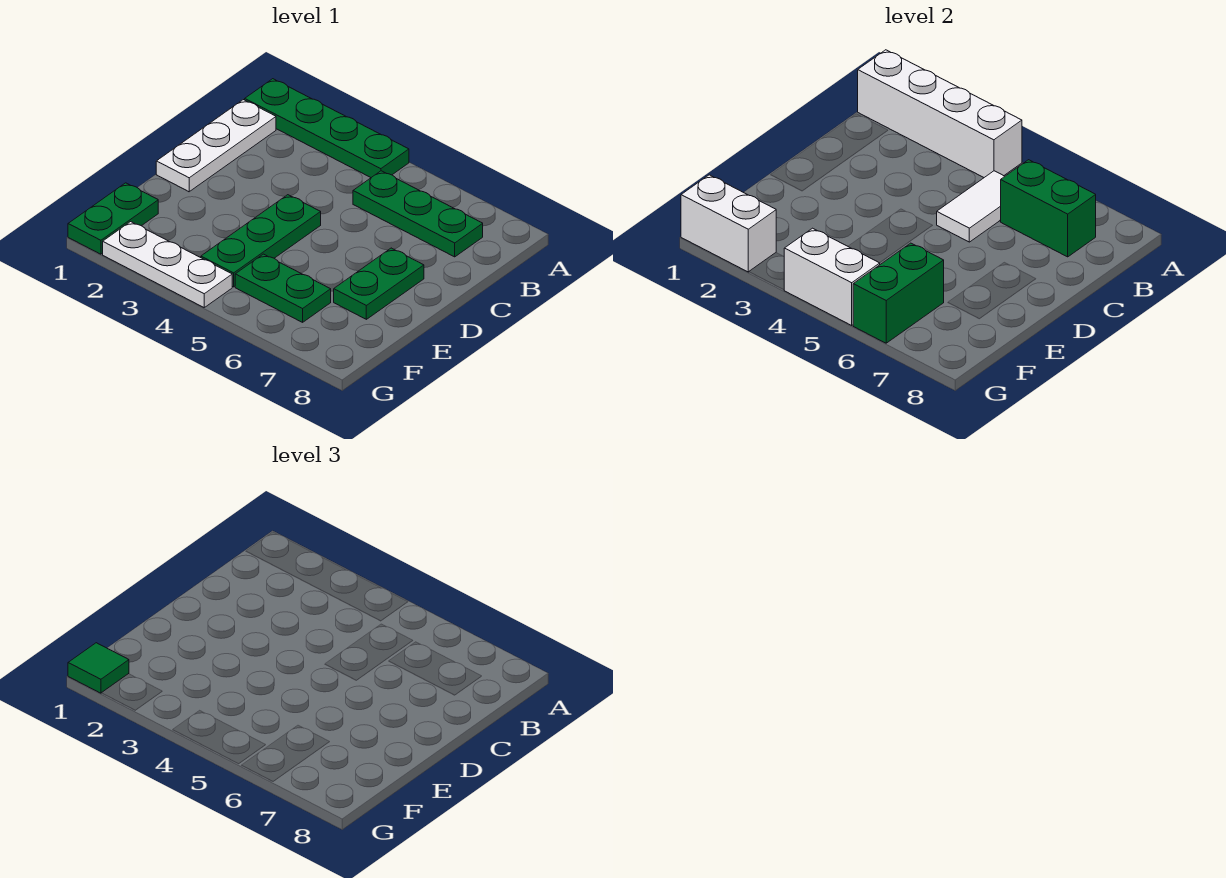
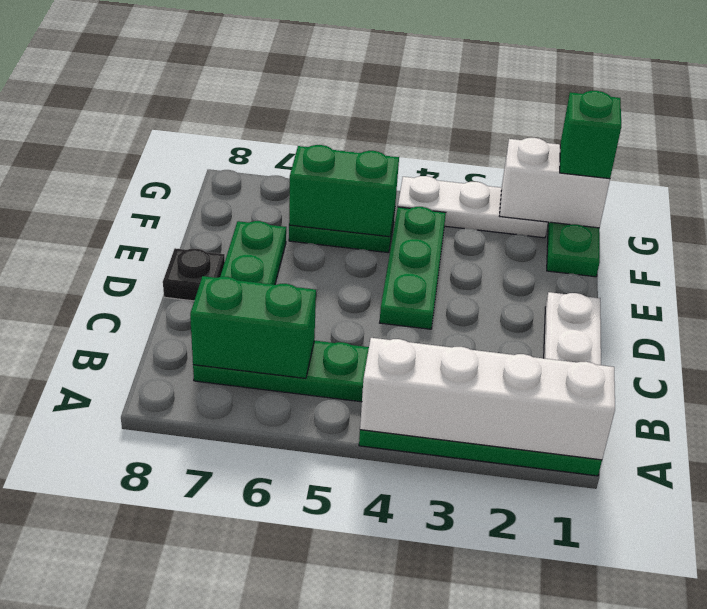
white 1x2 tile [937,171,1005,242] -> none
none -> black 1x1 plate [163,248,225,301]
green 1x2 brick [853,243,944,343] -> green 1x2 brick turned to [289,145,399,237]
green 1x1 tile [68,643,129,693] -> green 1x1 brick [560,91,621,179]
white 1x2 brick [784,228,880,325] -> none

